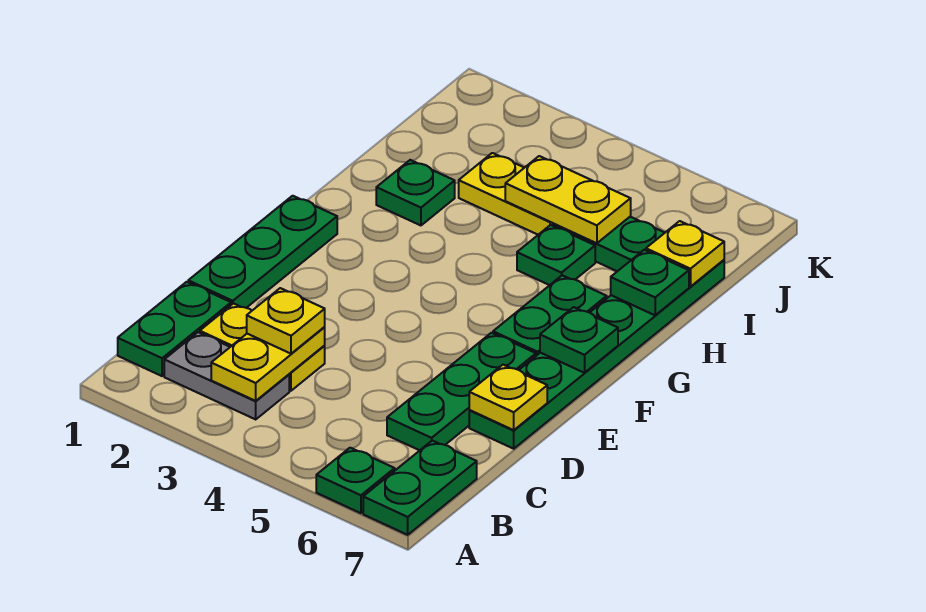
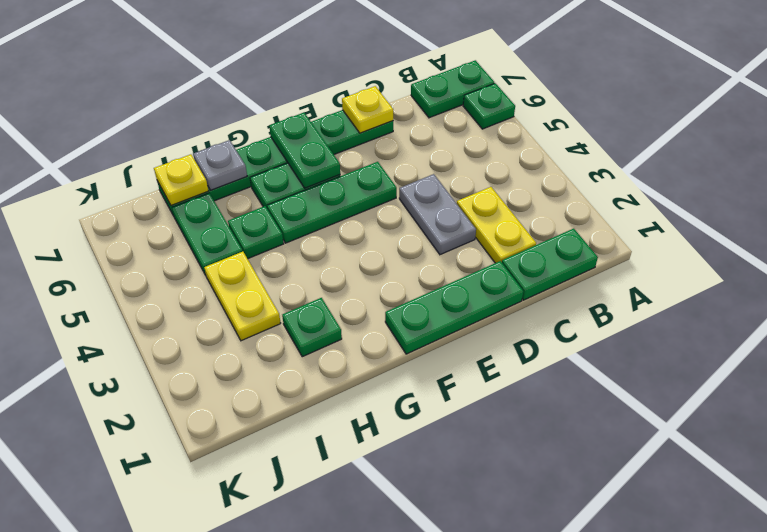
grey 1x2 plate [164,332,289,419] -> grey 1x2 plate moved to [399,174,476,255]
yellow 1x2 plate [211,327,325,401] -> none
yellow 1x1 plate [247,288,325,354] -> none
green 1x3 plate [387,333,536,450] -> green 1x3 plate moved to [267,162,397,243]
green 1x1 plate [540,307,618,373] -> green 1x2 plate [269,113,340,188]
green 1x1 plate [611,250,689,315] -> grey 1x1 plate [193,140,247,190]
yellow 1x2 plate [505,156,631,243] -> none

